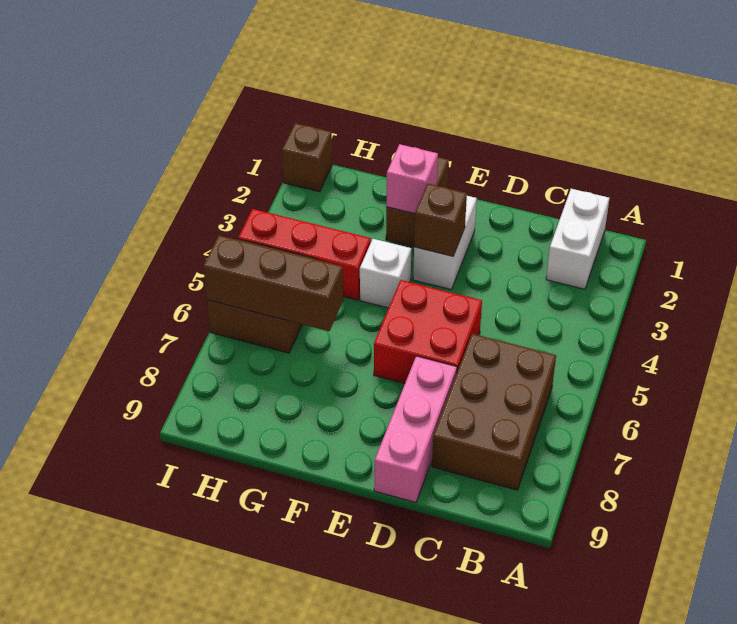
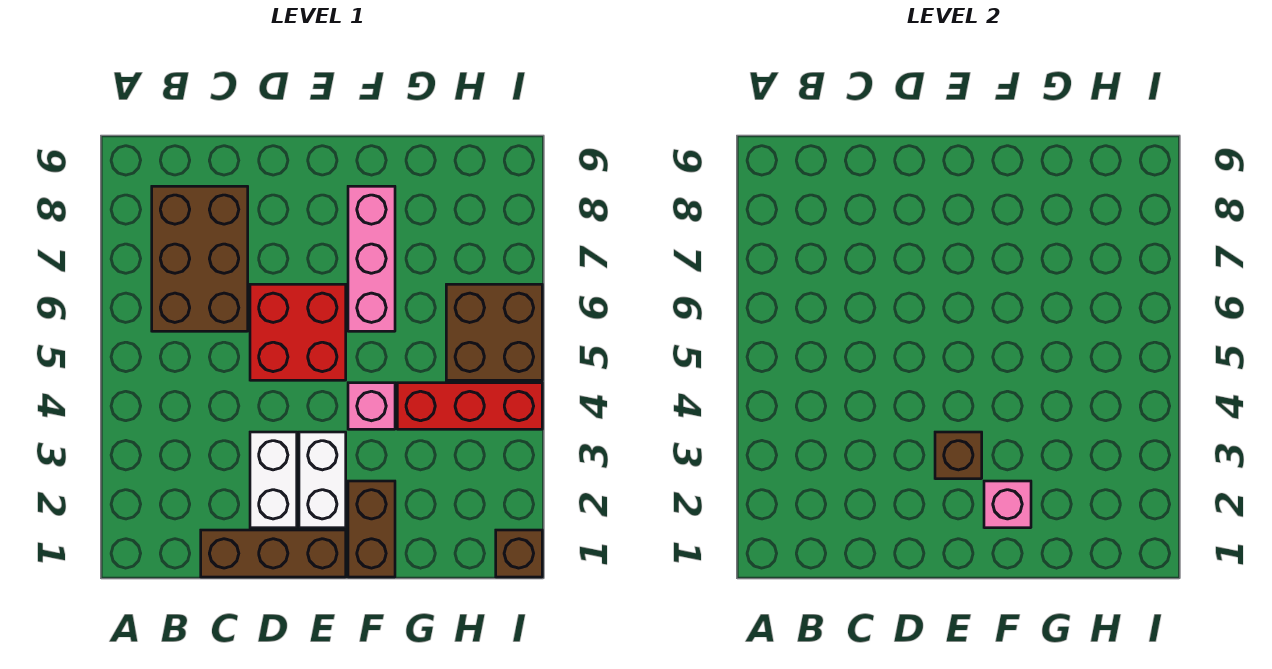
white 1x2 brick [546,189,609,289] -> white 1x2 brick moved to [250,432,297,528]
pink 1x3 brick [374,356,457,502] -> pink 1x3 brick moved to [348,186,395,331]
white 1x1 brick [360,239,411,308] -> pink 1x1 brick [348,383,395,429]
brown 1x3 brick [203,235,343,331] -> brown 1x3 brick moved to [201,530,346,577]

